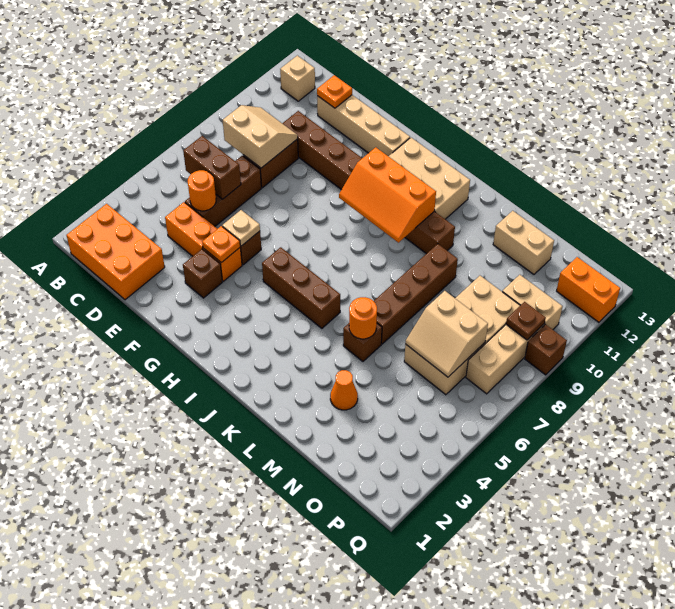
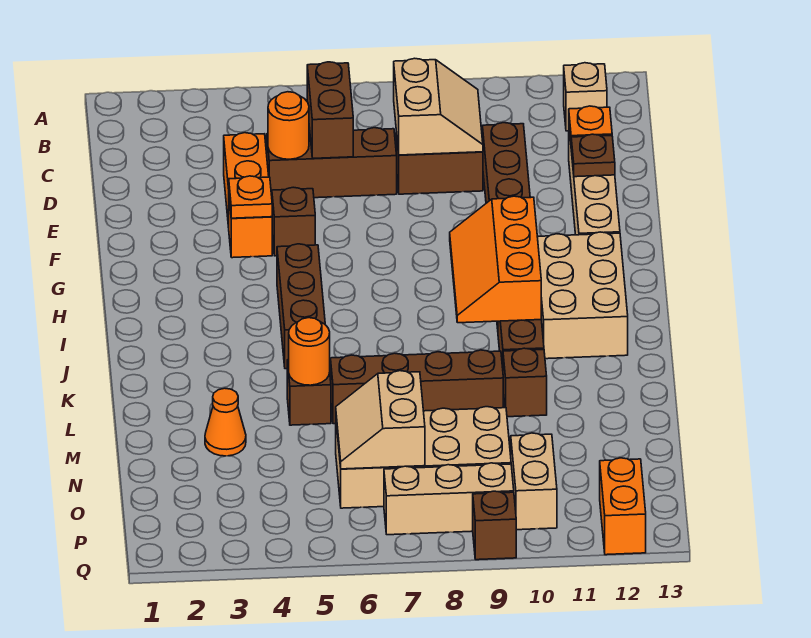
orange 2x3 brick [66,204,165,300] -> none
brown 1x1 brick [183,249,222,298] -> brown 1x1 brick moved to [503,348,547,417]
tan 1x1 plate [222,210,260,246] -> none
tan 1x2 brick [493,211,554,274] -> none
brown 1x1 plate [506,302,546,340] -> brown 1x1 plate moved to [571,134,615,177]

